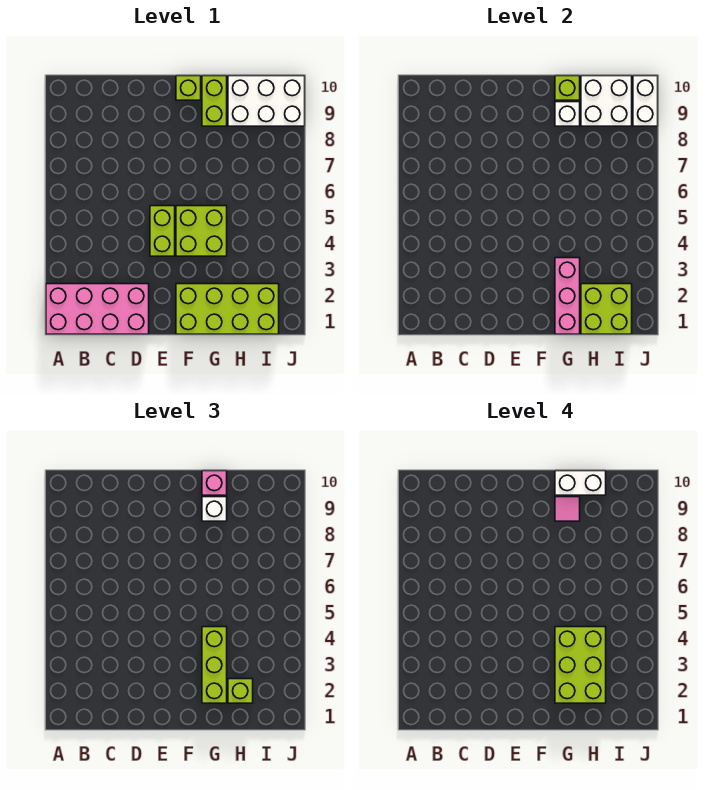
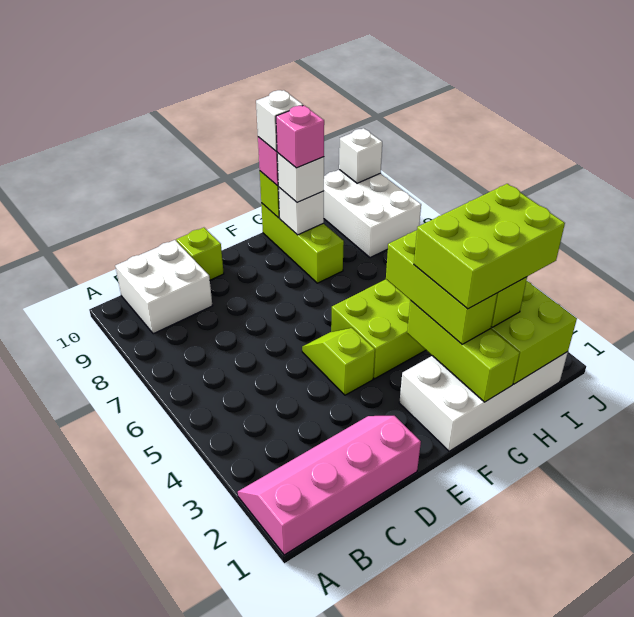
pink 2x4 brick [46,284,149,334] -> pink 2x4 slope [238,416,421,555]
lime 1x2 brick [150,206,175,256] -> lime 1x2 slope [302,328,375,395]
lime 2x4 brick [176,284,279,334] -> white 2x4 brick [399,352,568,451]
lime 1x1 brick [176,76,201,100] -> lime 1x1 brick moved to [176,228,224,280]
pink 1x3 brick [555,258,580,334] -> lime 1x3 brick [407,301,519,402]
lime 2x3 brick [555,627,606,703] -> lime 2x3 brick turned to [414,184,565,309]
lime 1x2 brick [202,76,227,126] -> lime 1x3 brick [261,203,344,283]
pink 1x1 tile [555,497,580,521] -> pink 1x1 brick [276,105,324,168]
white 1x2 brick [555,471,606,495] -> white 1x1 brick [256,90,303,151]
white 2x3 brick [228,76,305,126] -> white 2x3 brick turned to [324,170,421,258]
white 2x2 brick [581,76,632,126] -> white 2x2 brick moved to [115,240,212,334]
white 1x2 brick [633,76,658,126] -> white 1x1 brick [339,128,382,183]

